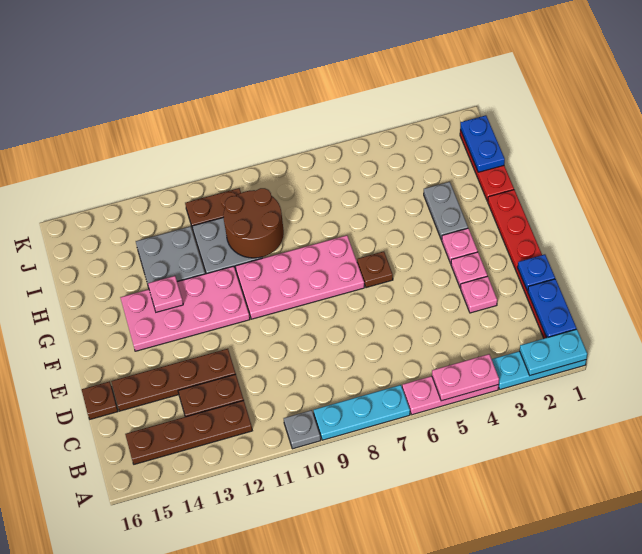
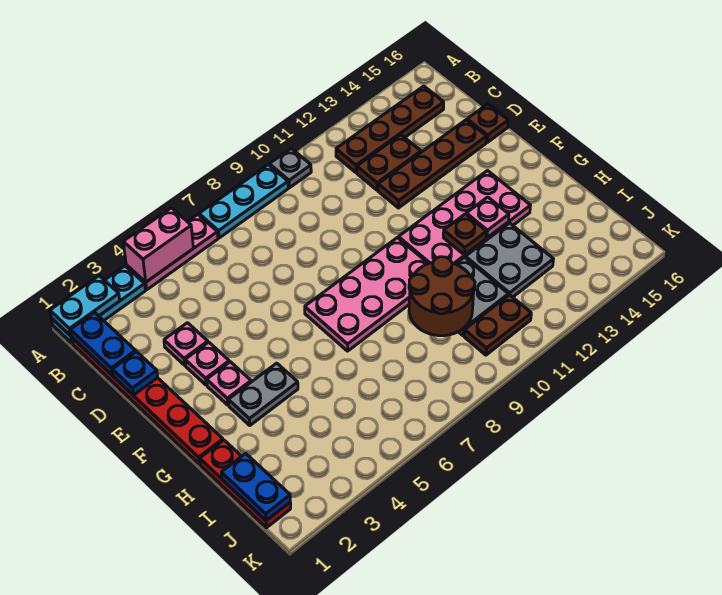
pink 1x2 plate [432,354,499,401] -> pink 1x2 brick [123,208,193,282]
brown 1x1 plate [357,251,393,288] -> brown 1x1 plate moved to [443,214,486,255]
grey 1x2 plate [424,182,468,240] -> grey 1x2 plate turned to [228,363,298,425]

